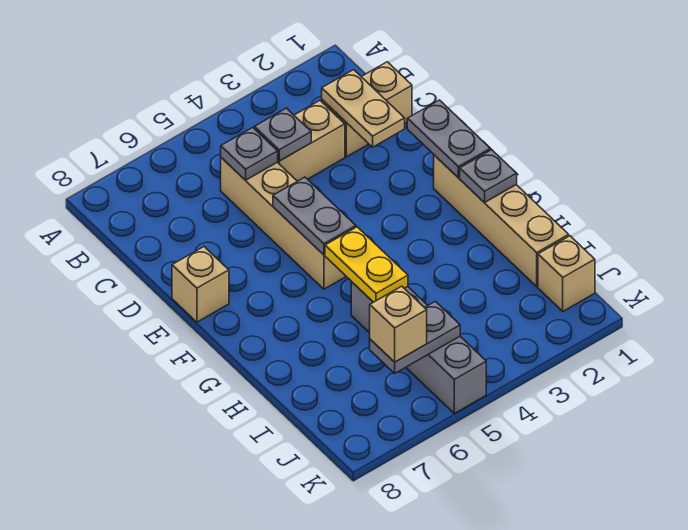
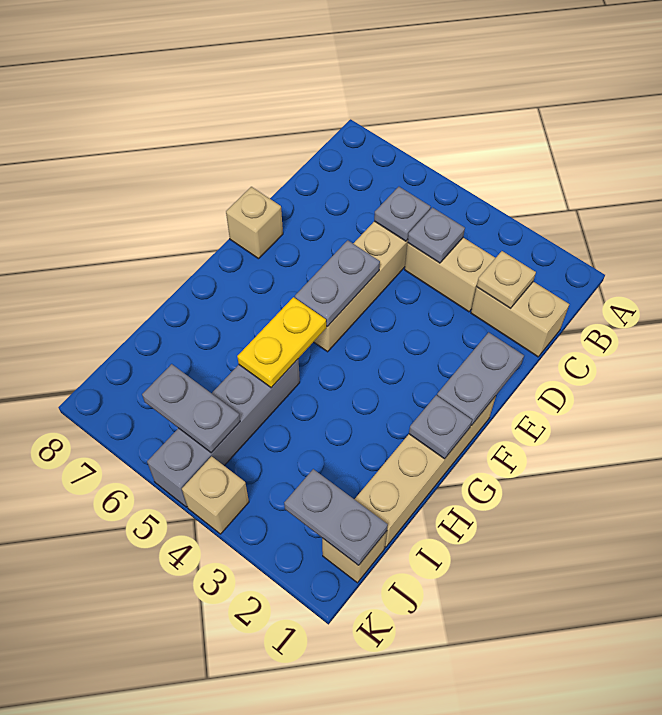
tan 1x2 plate [322,70,405,147] -> tan 1x1 plate [477,251,536,309]
none -> grey 1x2 plate [284,469,388,565]
tan 1x1 brick [370,286,427,362] -> tan 1x1 brick moved to [182,456,249,534]

